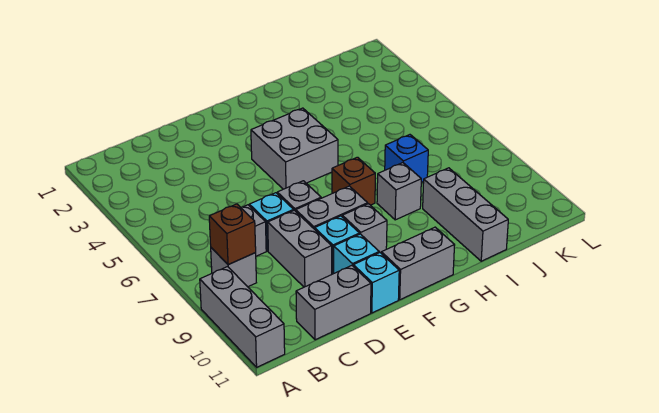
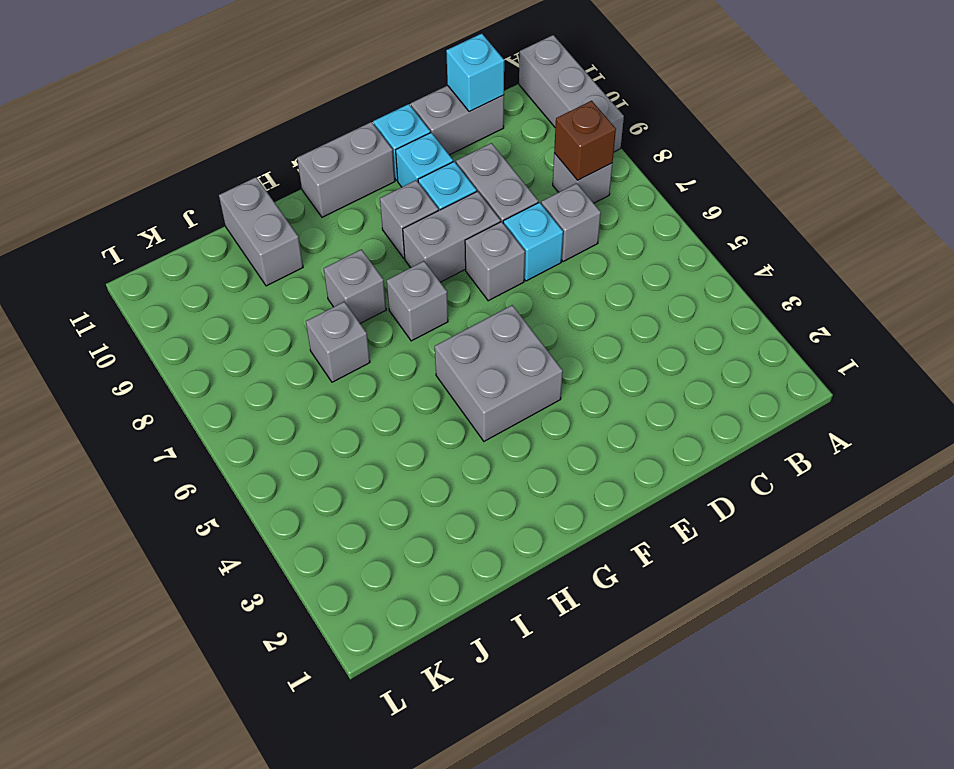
none -> cyan 1x1 brick [446,34,504,112]
brown 1x1 brick [332,157,375,205] -> grey 1x1 brick [387,261,448,341]
blue 1x1 brick [385,135,428,182] -> grey 1x1 brick [306,302,370,382]
grey 1x3 brick [423,168,508,261] -> grey 1x2 brick [219,177,303,286]

